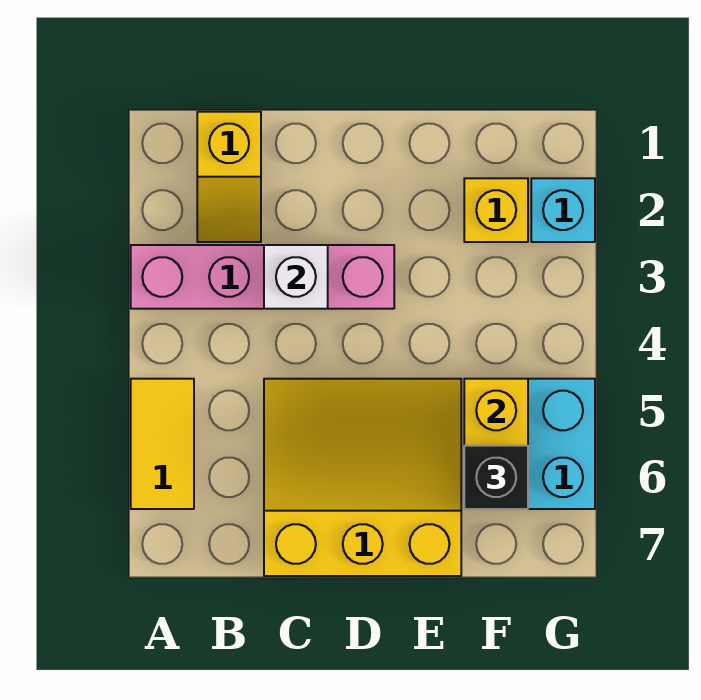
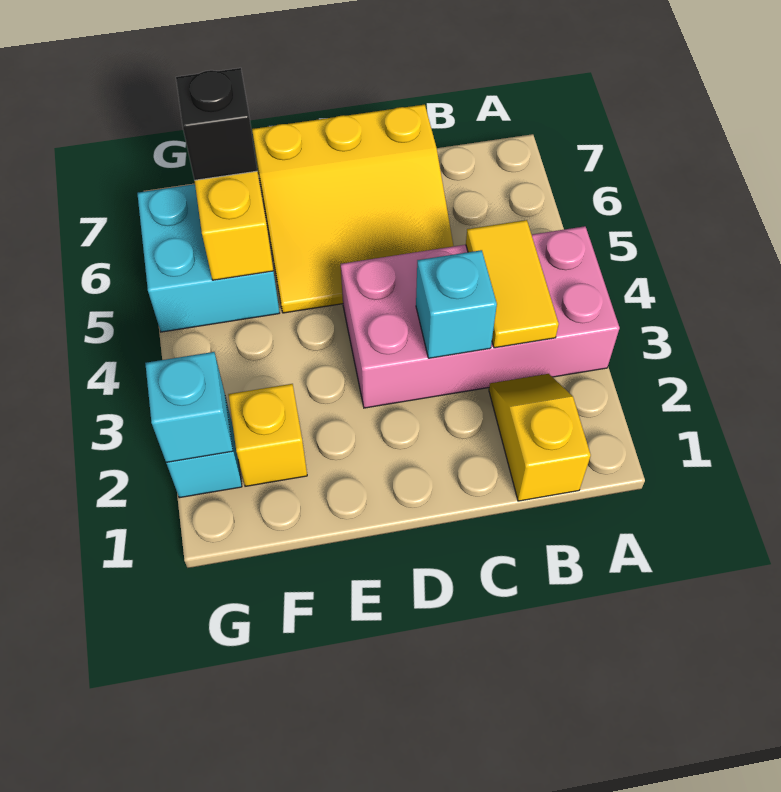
pink 1x4 brick [131,245,394,309] -> pink 2x4 brick [341,226,620,408]
yellow 1x2 tile [131,379,194,509] -> yellow 1x2 tile moved to [466,220,559,348]
white 1x1 brick [264,245,328,309] -> cyan 1x1 brick [416,250,497,358]
none -> cyan 1x1 brick [145,352,233,463]

